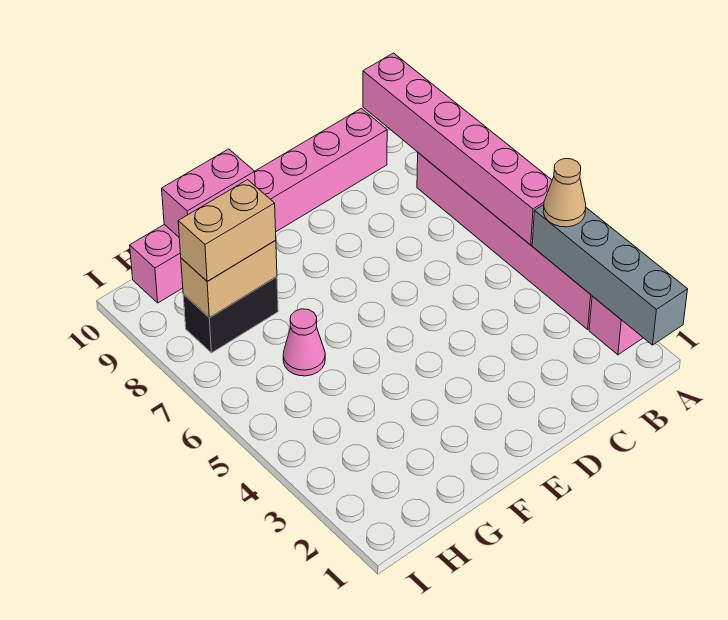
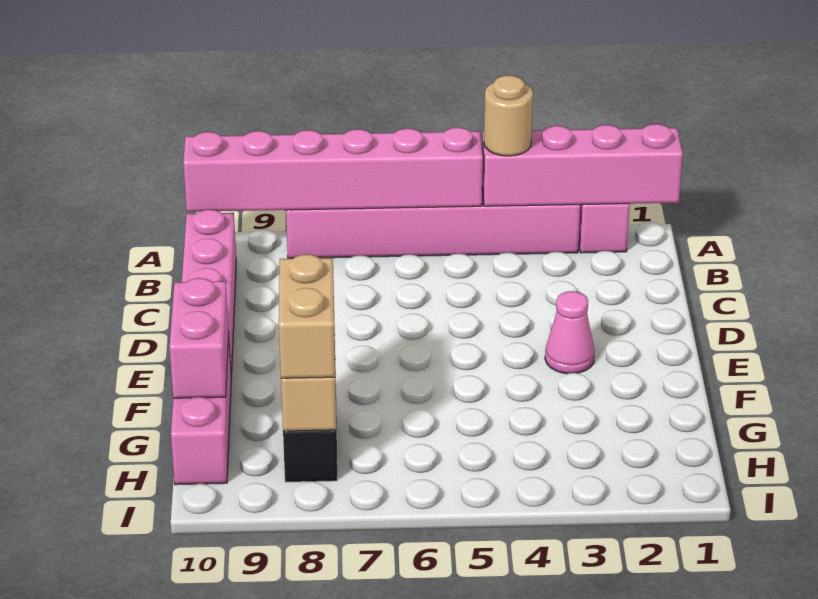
grey 1x4 brick [532,205,688,345] -> pink 1x4 brick [482,124,683,206]
tan 1x1 cone [543,159,586,227] -> tan 1x1 round brick [484,75,533,156]
pink 1x1 cone [283,309,325,376] -> pink 1x1 cone moved to [545,291,595,374]

